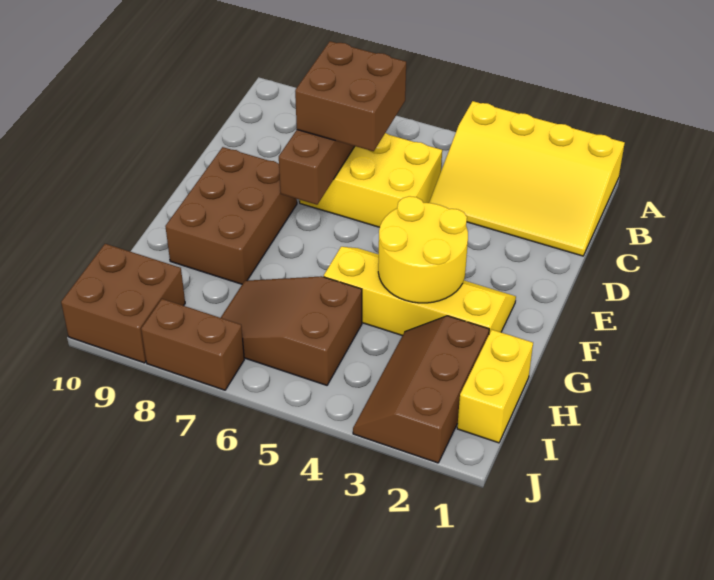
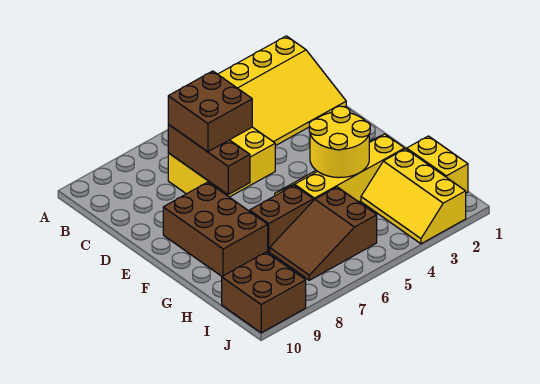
brown 2x3 slope [353,316,489,463] -> yellow 2x3 slope [361,149,466,244]
brown 1x2 brick [141,299,244,390] -> brown 1x2 brick moved to [249,186,313,252]

